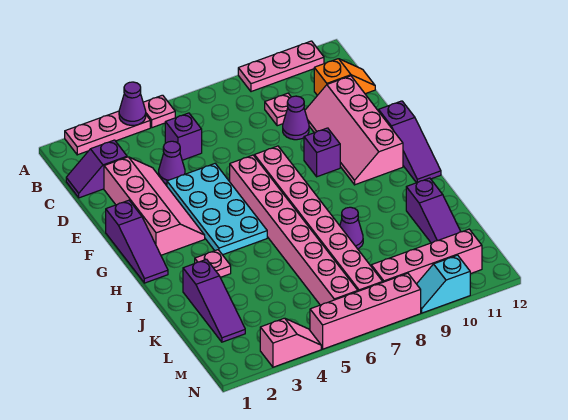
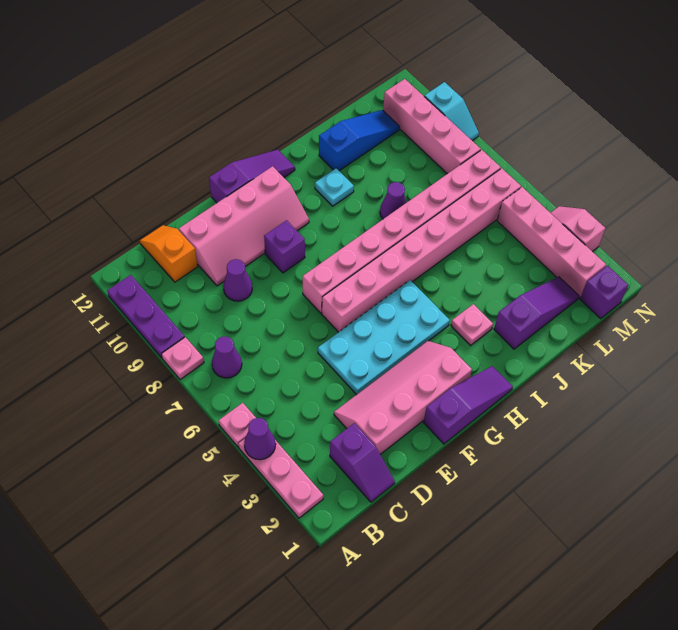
pink 1x3 plate [238,41,324,92] -> purple 1x3 plate [107,275,185,358]
purple 1x1 brick [165,113,202,160] -> purple 1x1 brick moved to [580,266,628,319]
pink 1x1 plate [265,93,291,126] -> pink 1x1 plate moved to [161,337,204,380]
purple 1x1 cone [159,141,185,184] -> purple 1x1 cone moved to [212,336,242,378]
none -> cyan 1x1 plate [315,168,354,206]
purple 1x3 slope [406,178,461,243] -> blue 1x3 slope [319,110,400,171]
pink 1x4 brick [310,273,421,349] -> pink 1x4 brick moved to [497,187,606,298]

